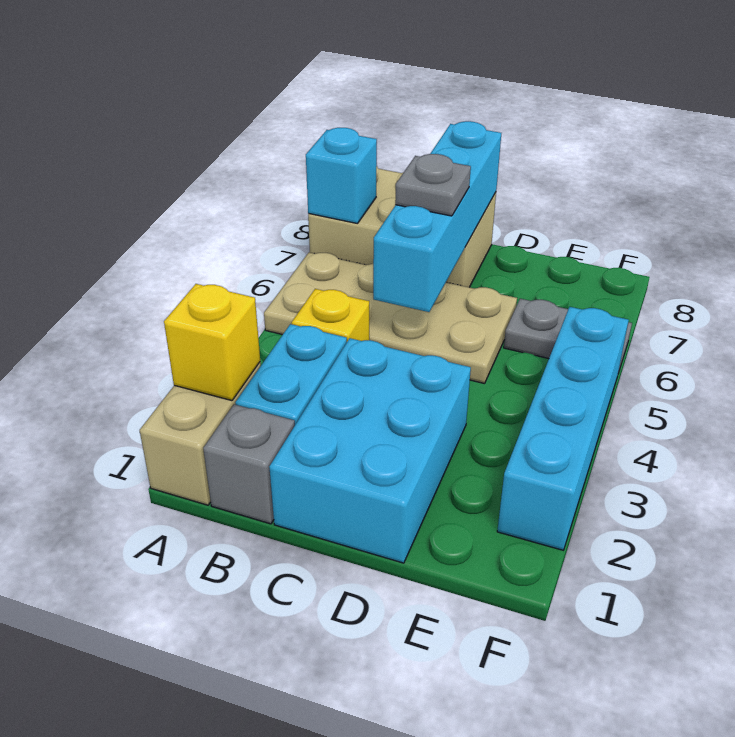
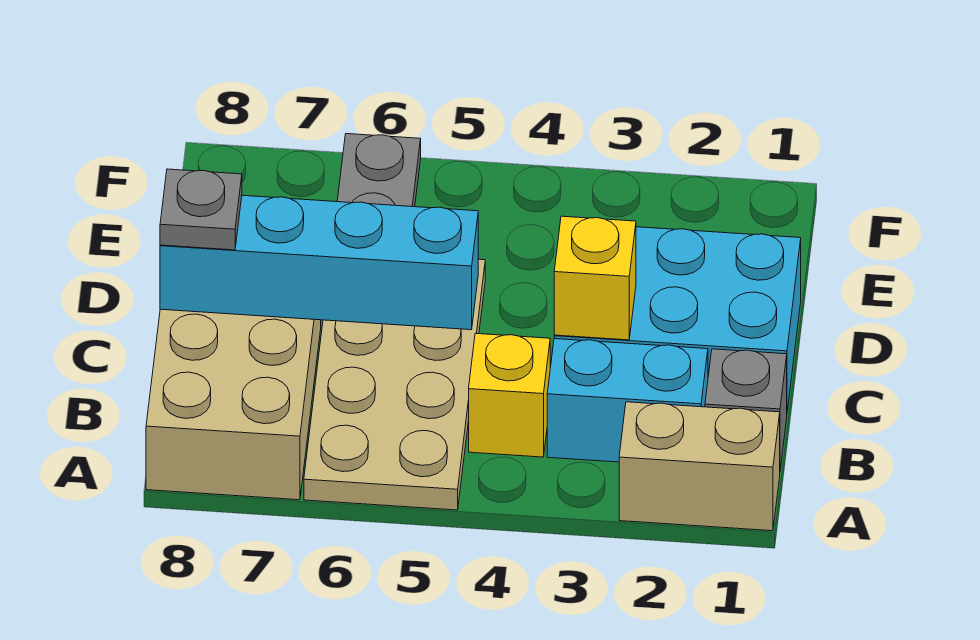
yellow 1x1 brick [164,284,260,401] -> yellow 1x1 brick moved to [554,216,636,340]
cyan 1x1 brick [306,128,377,224] -> none
grey 1x1 plate [395,154,471,216] -> grey 1x1 plate moved to [160,169,242,250]
cyan 1x4 brick [497,307,629,550] -> none

